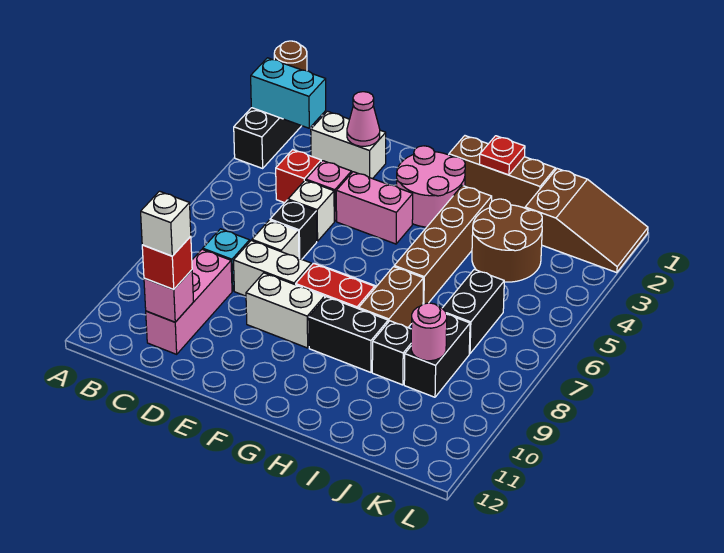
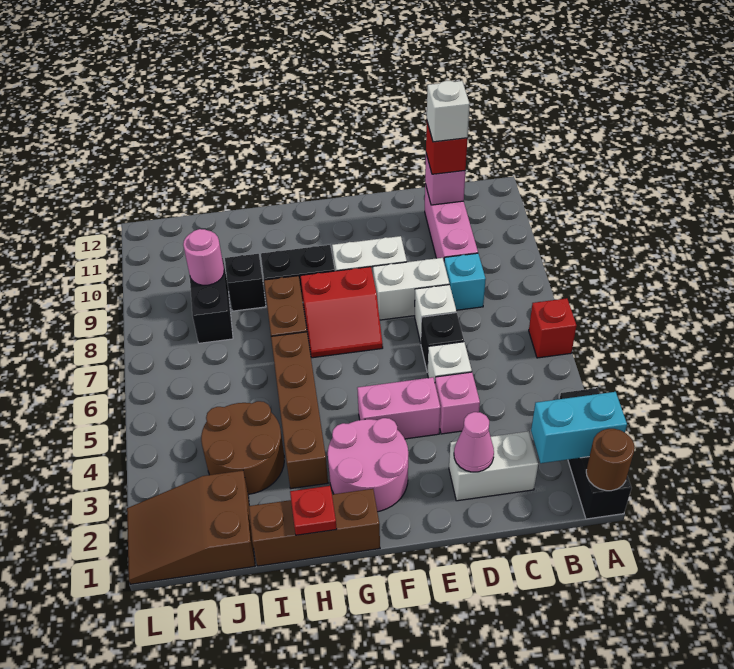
red 1x1 brick [276,150,321,203] -> red 1x1 brick moved to [529,298,576,358]
black 1x2 brick [442,269,504,354] -> none

